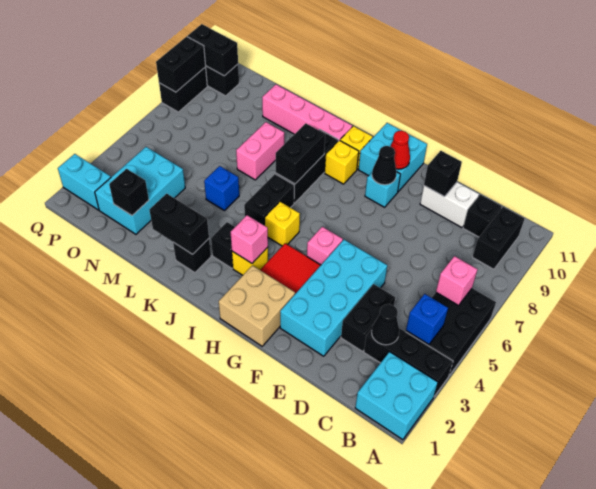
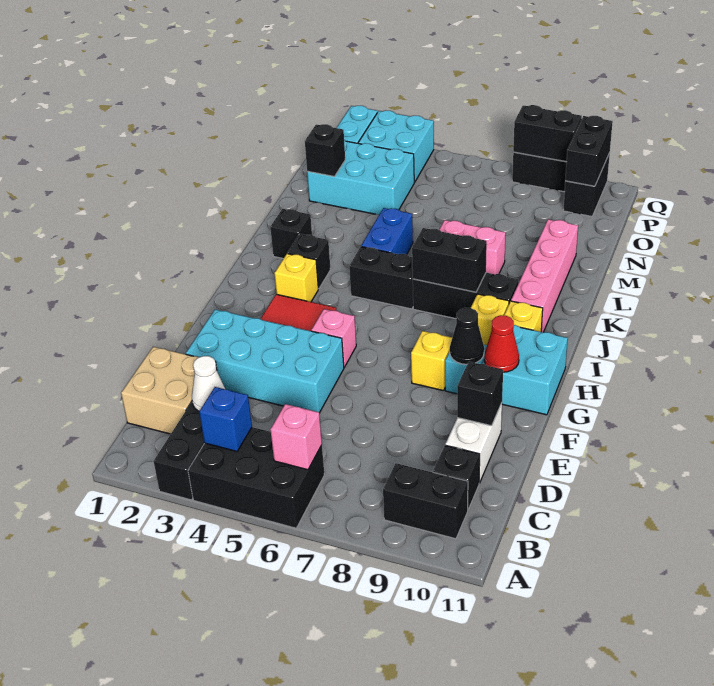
cyan 2x2 brick [355,352,438,440] -> cyan 2x2 brick moved to [358,110,434,182]
black 1x1 cone [372,304,399,345] -> white 1x1 cone [192,356,225,411]
black 1x2 brick [341,284,395,351] -> none
tan 2x2 brick [219,265,295,346] -> tan 2x2 brick moved to [121,347,217,434]
pink 1x1 brick [231,215,268,263] -> none
yellow 1x1 brick [265,202,300,246] -> yellow 1x1 brick moved to [411,331,452,391]
black 1x2 brick [150,194,209,254] -> none
blue 1x1 brick [204,166,239,211] -> blue 1x2 brick [361,208,413,255]

